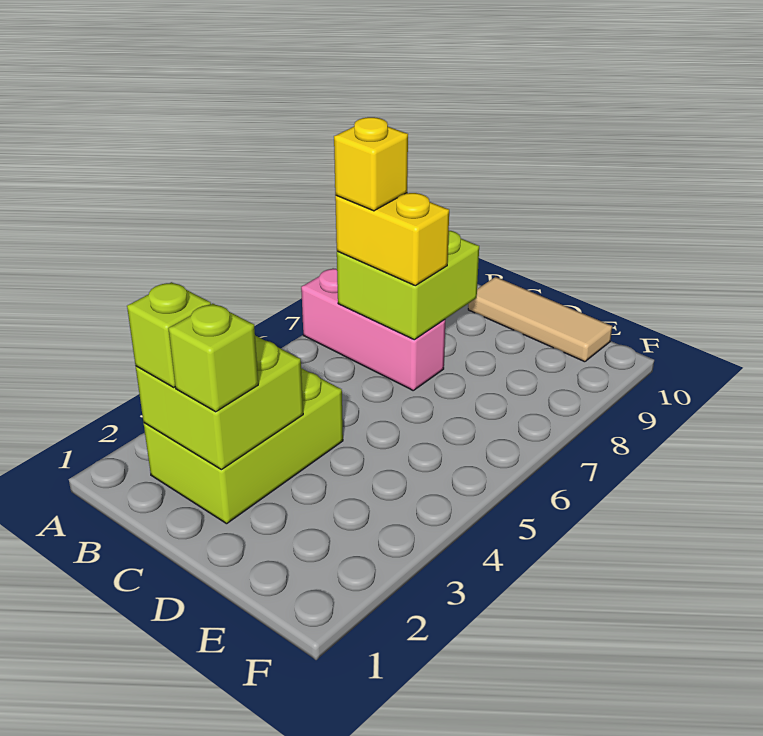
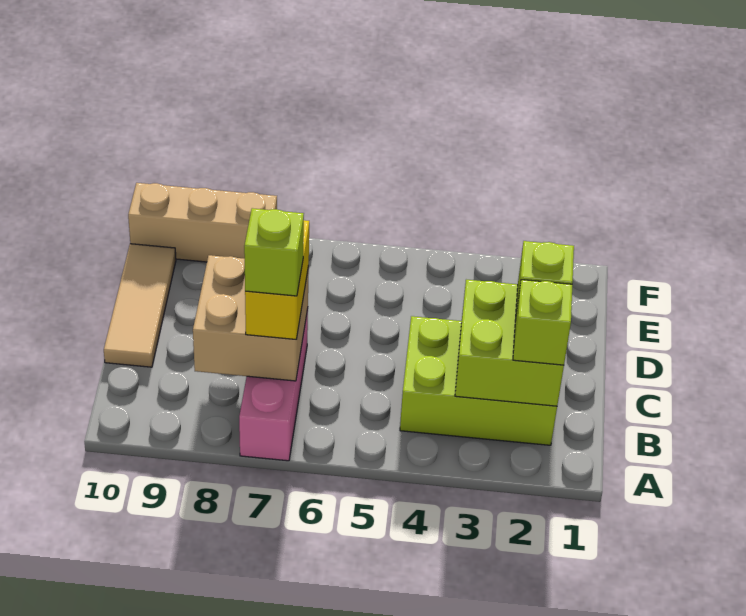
lime 2x2 brick [337,231,479,340] -> tan 2x2 brick [193,255,309,381]
yellow 1x1 brick [334,117,408,211] -> lime 1x1 brick [244,208,304,296]
none -> tan 1x3 brick [128,183,277,262]

